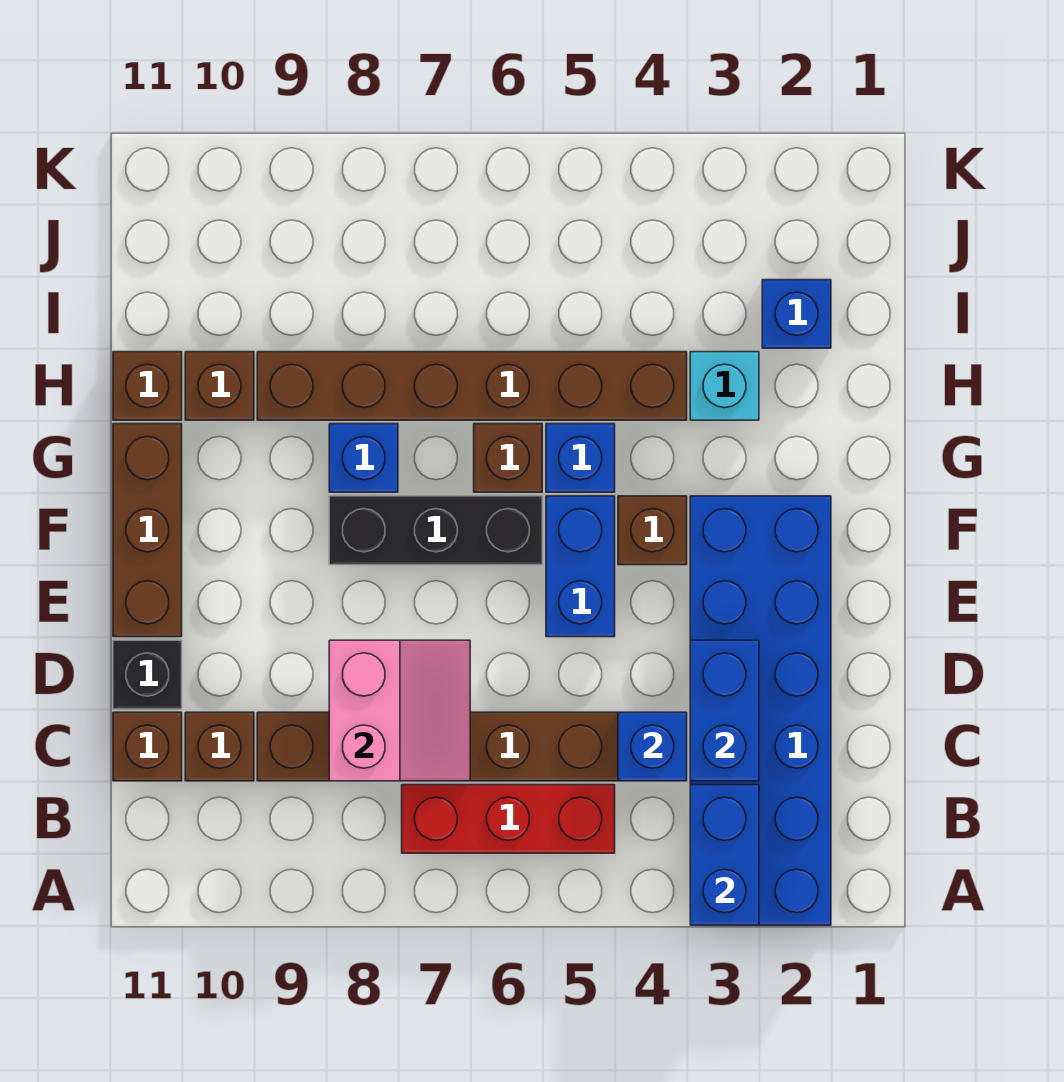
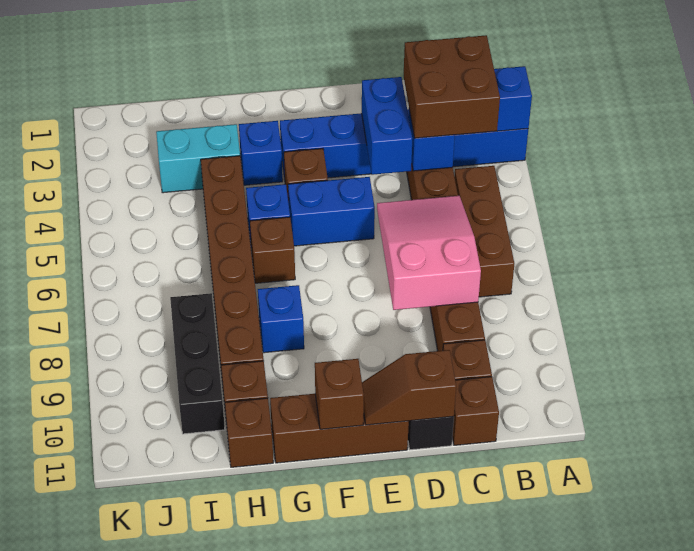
blue 2x6 brick [690,496,831,925] -> blue 1x6 brick [280,109,528,180]
none -> brown 2x2 brick [404,35,500,138]
red 1x3 brick [402,785,615,853] -> brown 1x3 brick [454,166,514,297]
blue 1x2 brick [690,640,759,781] -> blue 1x2 brick turned to [362,77,412,175]
pink 2x2 slope [329,640,470,781] -> pink 2x3 slope [377,196,481,310]
none -> brown 1x2 slope [362,350,456,425]
black 1x3 brick [329,496,542,565] -> black 1x3 brick moved to [170,293,225,434]
none -> brown 1x1 brick [315,359,364,429]
cyan 1x1 brick [690,352,759,420] -> cyan 1x2 brick [156,124,240,193]
blue 1x1 brick [762,280,831,348] -> blue 1x1 brick moved to [239,121,283,185]

